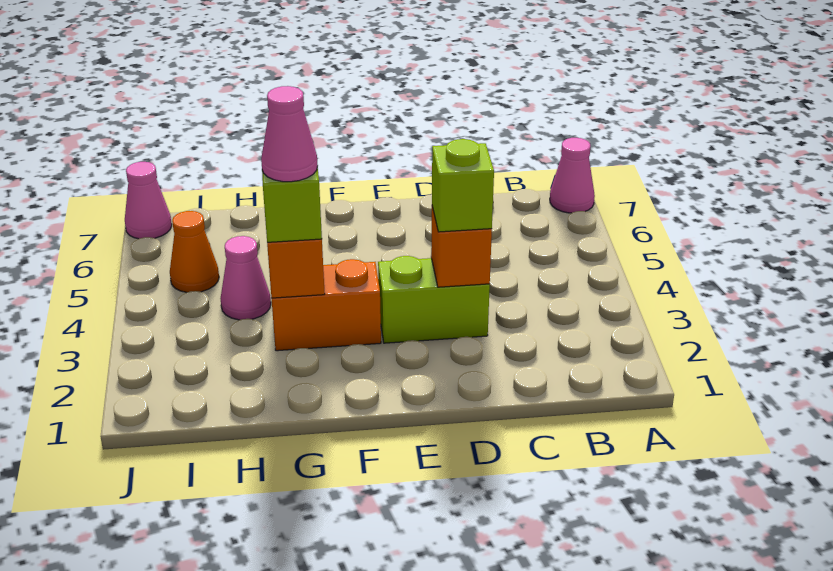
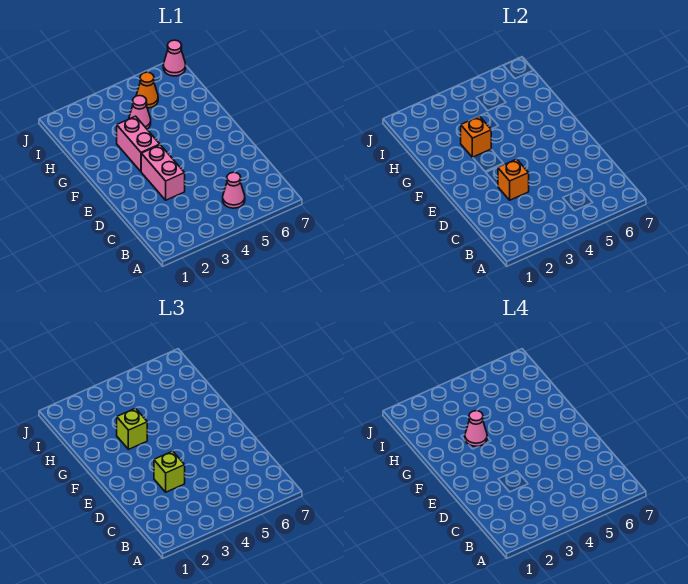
pink 1x1 cone [550,138,595,213] -> pink 1x1 cone moved to [223,172,245,208]
lime 1x2 brick [378,256,490,343] -> pink 1x2 brick [141,145,185,200]
orange 1x2 brick [271,259,381,351] -> pink 1x2 brick [117,116,160,171]

